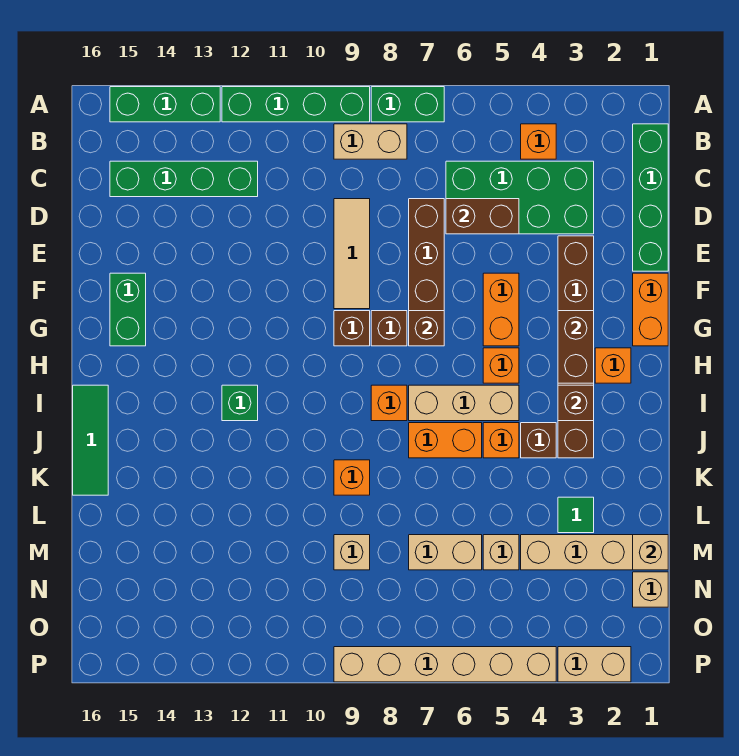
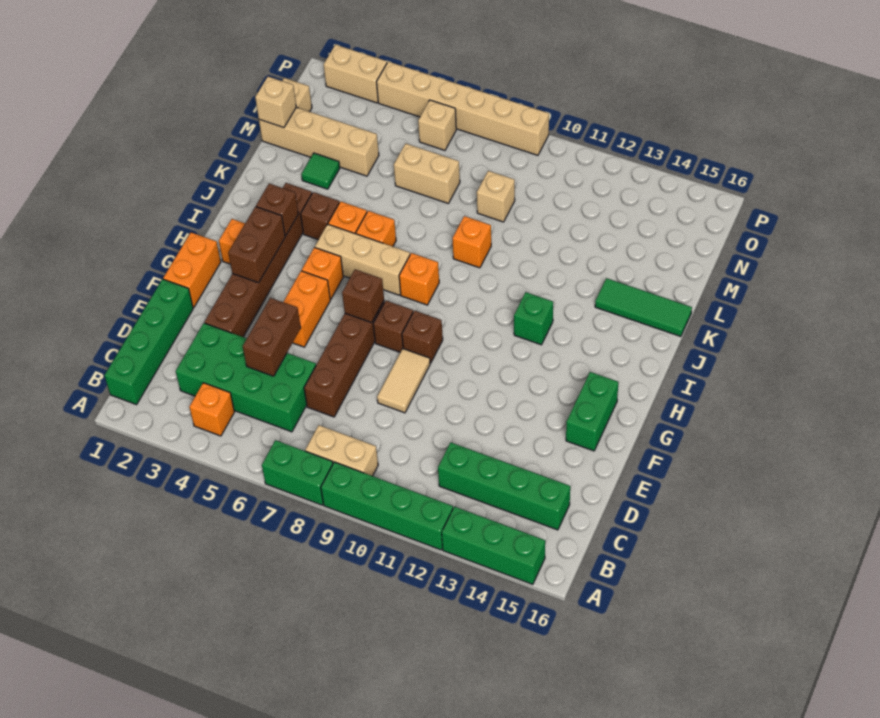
brown 1x2 brick [446,199,519,234] -> brown 1x2 brick turned to [243,298,301,376]
tan 1x3 tile [334,199,370,309] -> tan 1x2 tile [377,349,430,413]
green 1x3 tile [73,385,108,495] -> green 1x3 tile turned to [595,278,692,337]
orange 1x2 brick [409,423,482,458] -> orange 1x1 brick [356,211,396,246]
tan 1x1 brick [483,535,519,570] -> tan 1x1 brick moved to [418,100,456,150]

